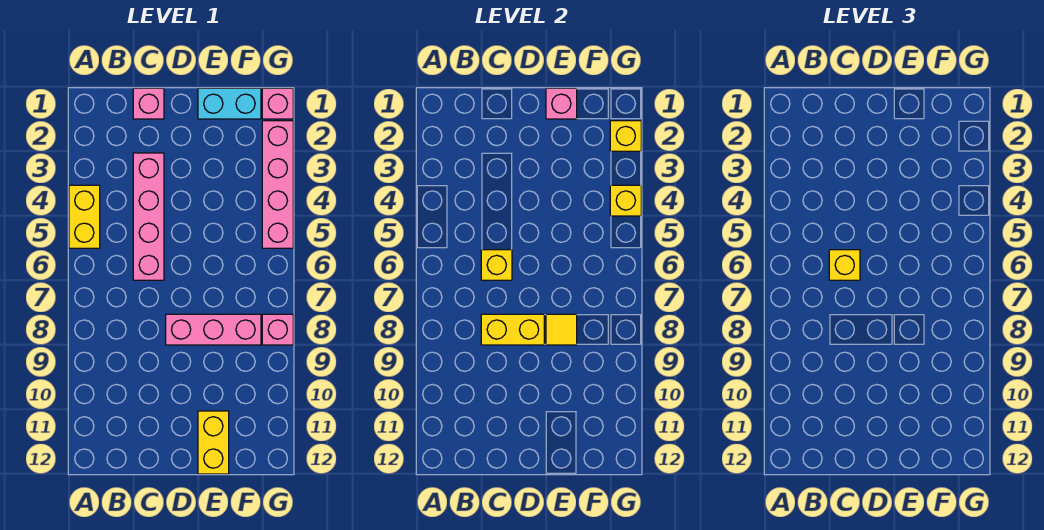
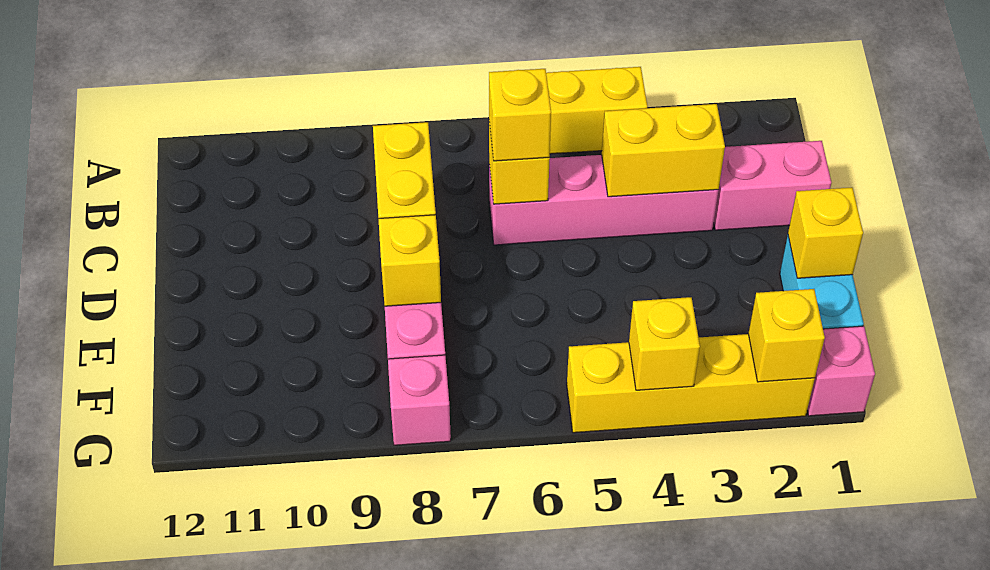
pink 1x1 brick [133,88,164,119] -> pink 1x2 brick [714,141,831,230]
pink 1x1 brick [546,88,577,119] -> yellow 1x1 brick [788,187,863,278]
yellow 1x1 tile [546,314,577,345] -> yellow 1x1 brick [378,215,441,306]
yellow 1x2 brick [198,411,229,474] -> yellow 1x2 brick moved to [602,104,725,197]
pink 1x4 brick [262,121,293,248] -> yellow 1x4 brick [567,334,815,433]

